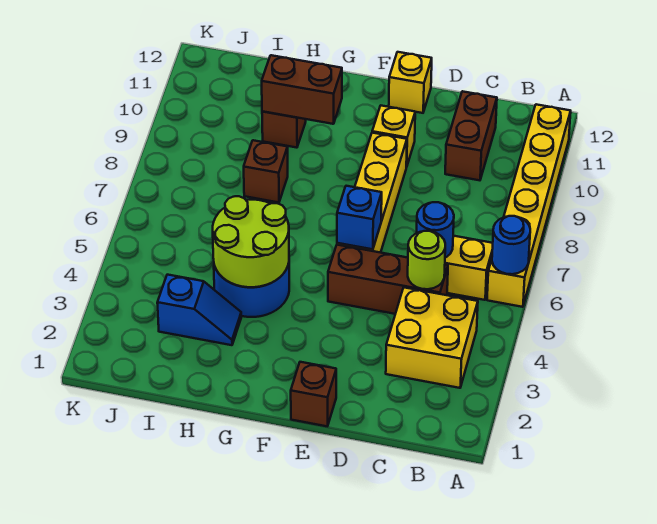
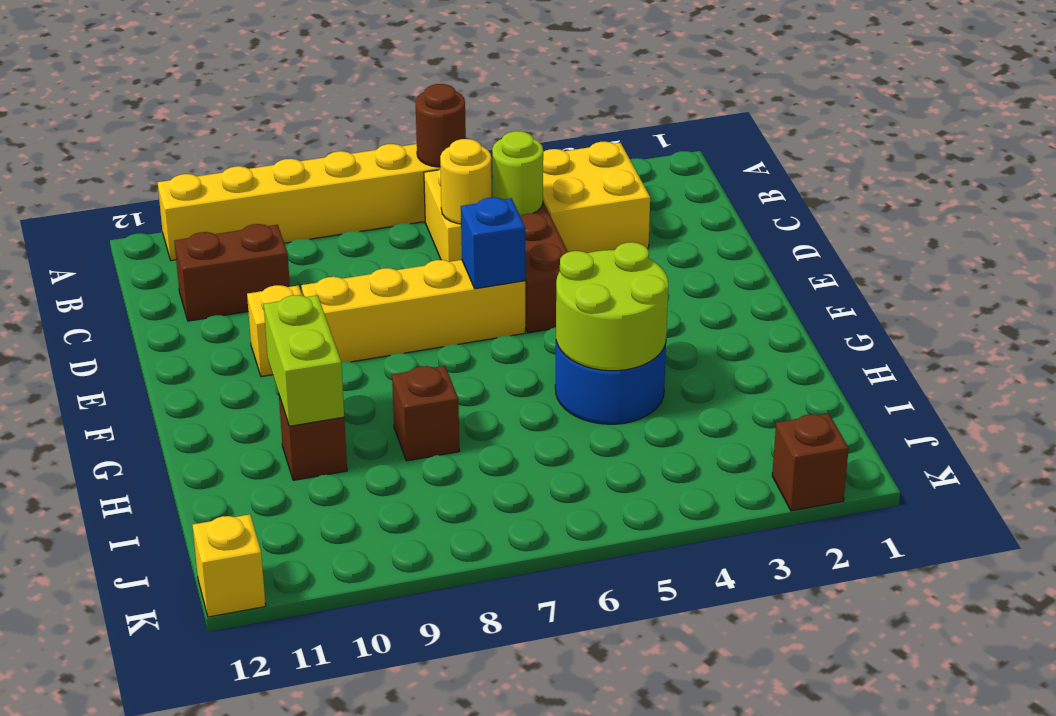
blue 1x1 round brick [492,216,530,274] -> brown 1x1 round brick [415,84,466,167]
blue 1x1 round brick [417,202,454,258] -> yellow 1x1 round brick [440,139,492,224]
brown 1x1 brick [291,362,336,426] -> brown 1x1 brick moved to [772,413,849,511]
yellow 1x1 brick [389,52,432,113] -> yellow 1x1 brick moved to [193,514,266,617]
brown 1x2 brick [262,55,342,124] -> lime 1x2 brick [264,295,344,426]
blue 1x2 slope [157,275,241,345] -> none

